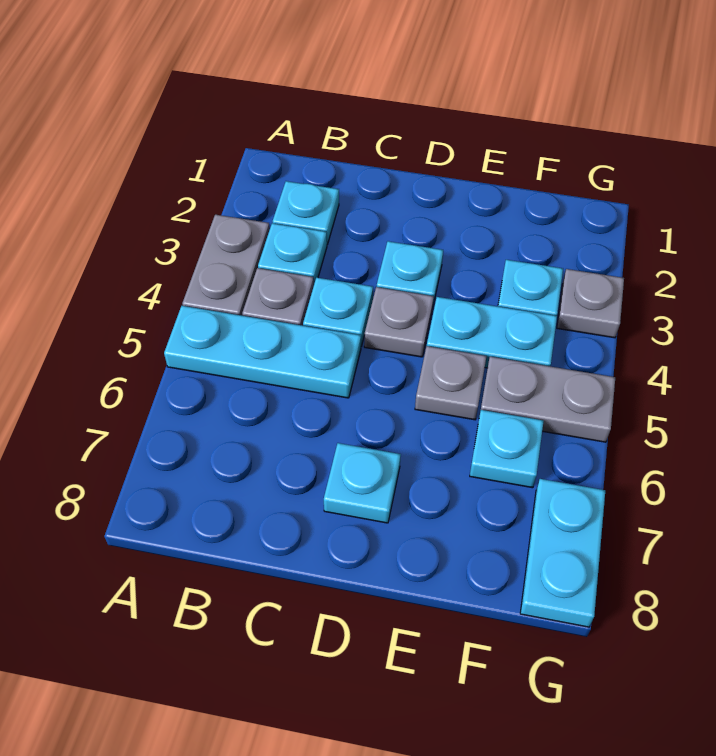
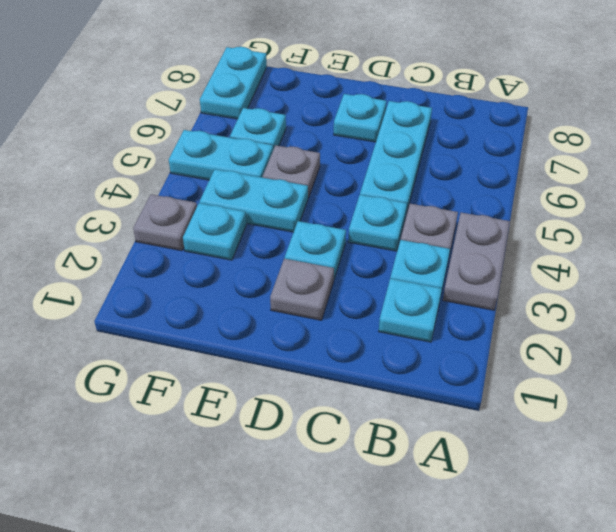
cyan 1x3 plate [164,306,361,398] -> cyan 1x3 plate turned to [360,101,432,213]
grey 1x1 plate [364,287,434,357] -> grey 1x1 plate moved to [270,259,334,320]
grey 1x2 plate [481,357,615,442] -> cyan 1x2 plate [169,130,273,180]

